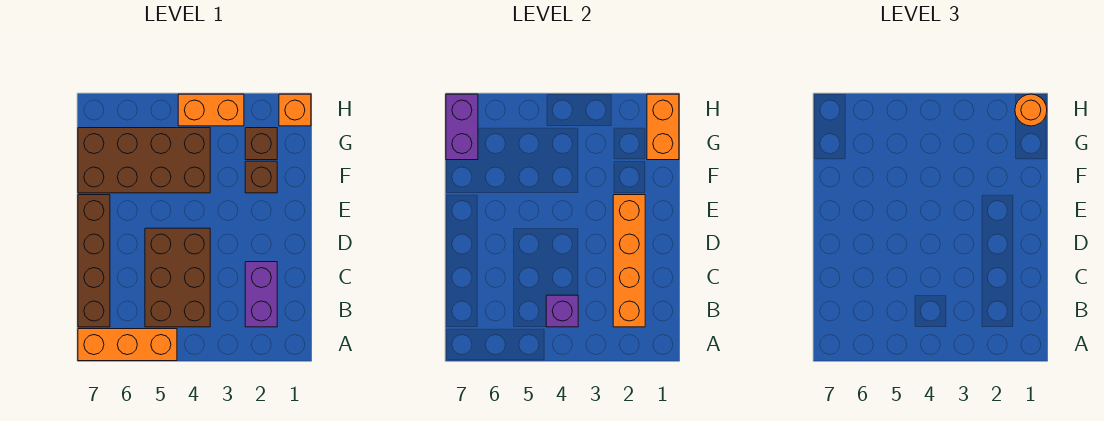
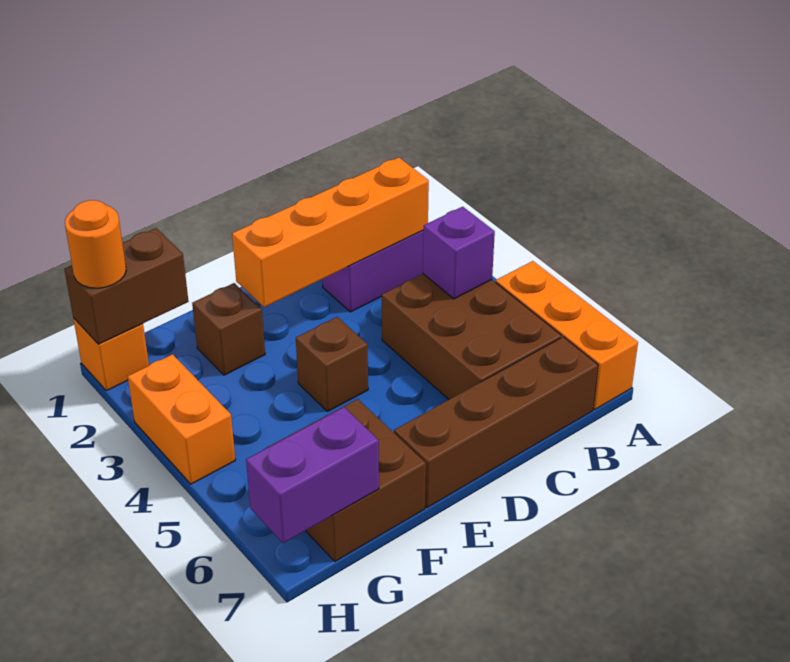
brown 2x3 brick [145,228,210,327] -> brown 2x3 brick turned to [382,274,561,399]
brown 2x4 brick [78,128,210,193] -> brown 2x2 brick [267,399,426,561]
orange 1x2 brick [647,94,679,160] -> brown 1x2 brick [64,228,189,344]
brown 1x1 brick [245,128,277,160] -> brown 1x1 brick moved to [296,317,368,412]

